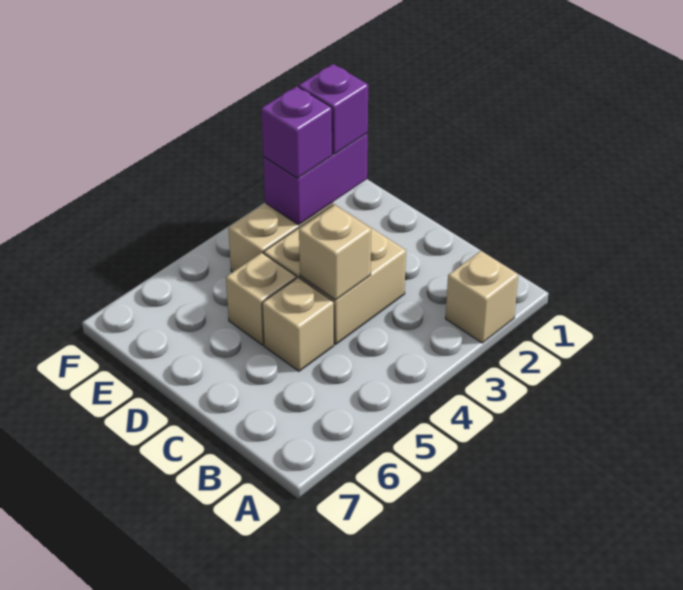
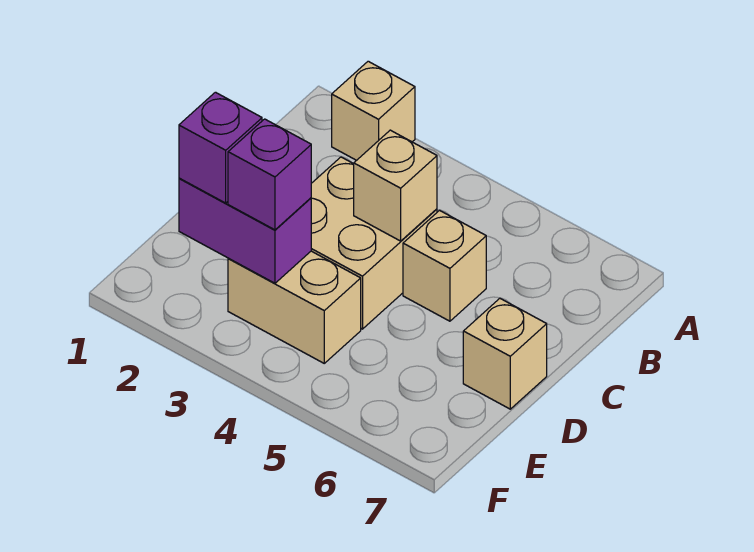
tan 1x1 brick [226,253,296,345] -> tan 1x1 brick moved to [463,298,547,409]

